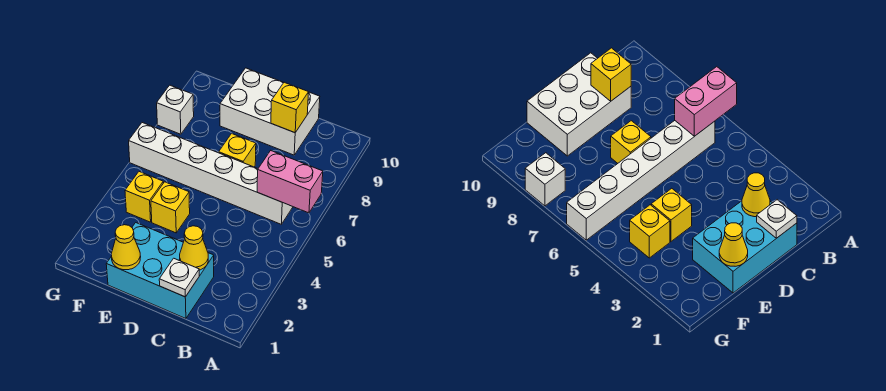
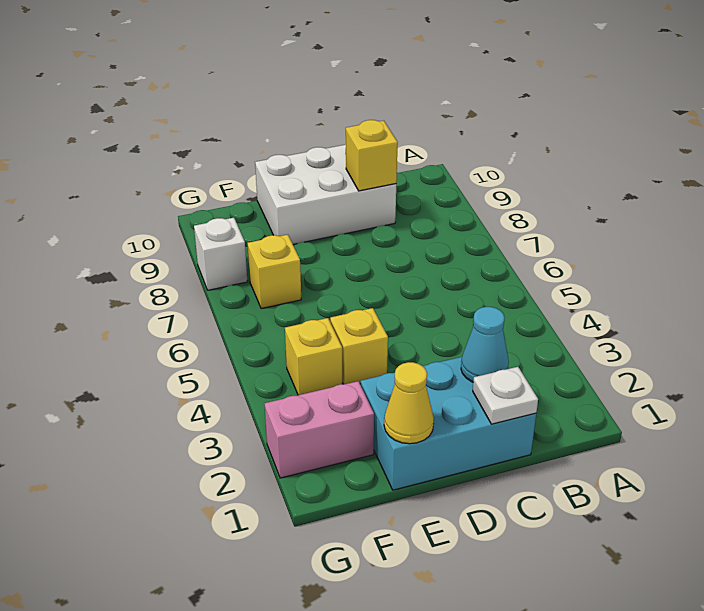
pink 1x2 brick [257,151,323,213] -> pink 1x2 brick moved to [264,381,374,478]
white 1x6 brick [129,123,293,224] -> none
yellow 1x1 cone [180,226,208,270] -> cyan 1x1 cone [461,307,509,382]
yellow 1x1 brick [219,134,256,167] -> yellow 1x1 brick moved to [248,235,301,309]

